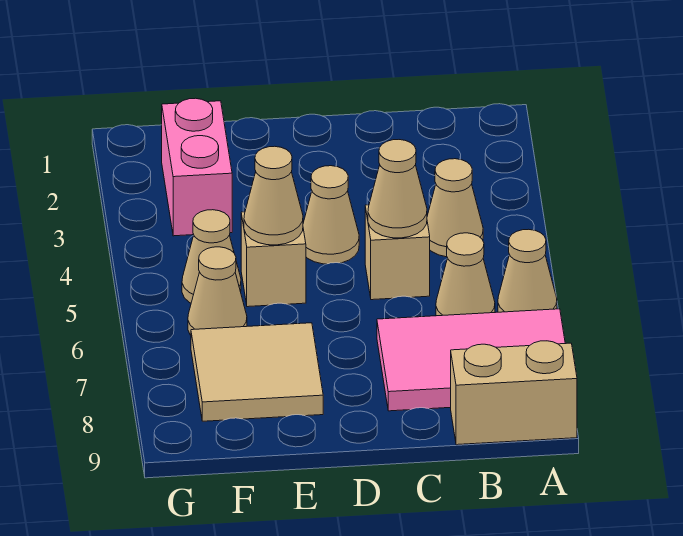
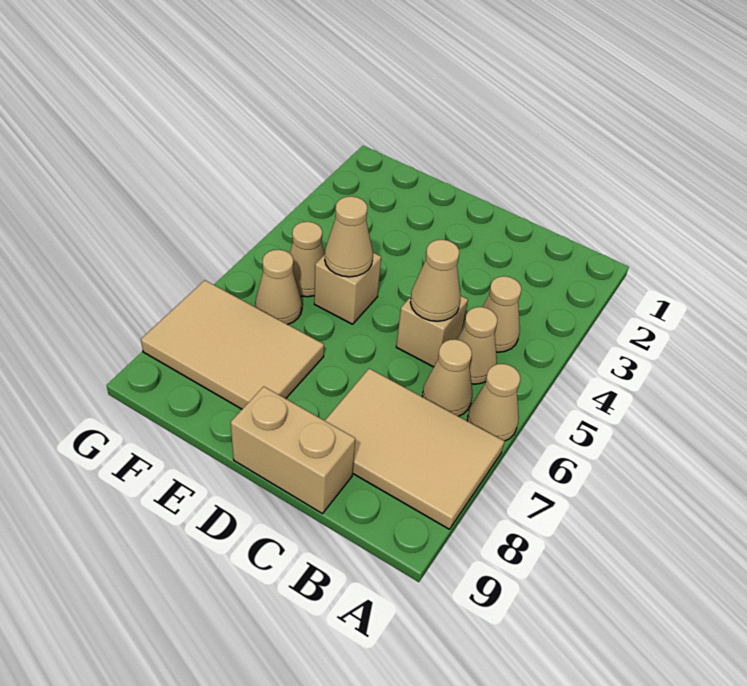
pink 2x3 tile [377,309,565,411] -> tan 2x3 tile [325,369,505,529]
tan 1x2 brick [451,341,577,445] -> tan 1x2 brick moved to [231,386,355,514]
tan 1x1 cone [303,166,359,264] -> tan 1x1 cone moved to [457,307,497,384]
tan 2x2 tile [191,323,323,421] -> tan 2x3 tile [141,280,324,409]
pink 1x2 brick [162,98,232,236] -> none

